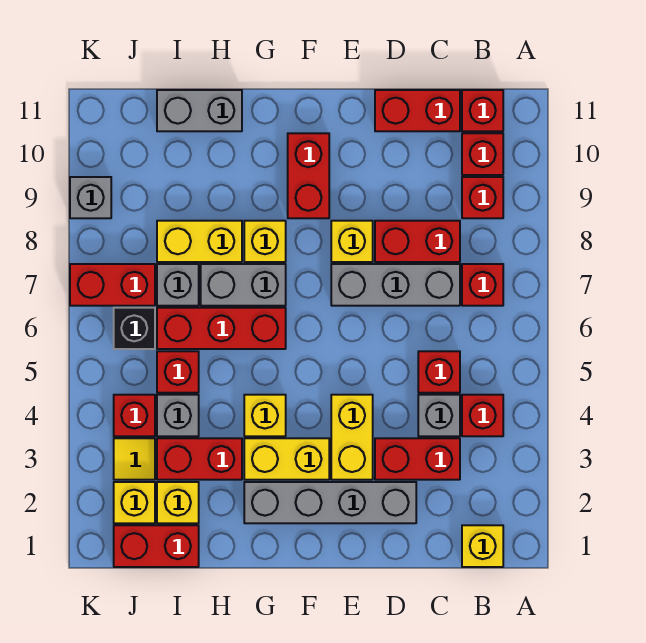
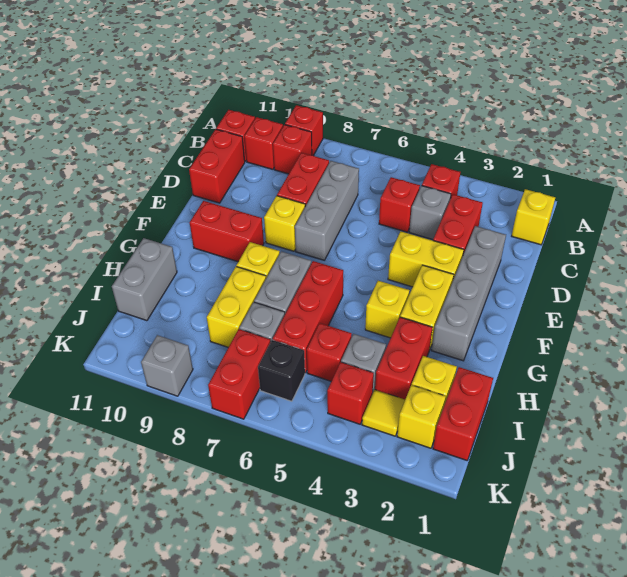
red 1x1 brick [462,264,503,306] -> red 1x1 brick moved to [285,105,323,155]

